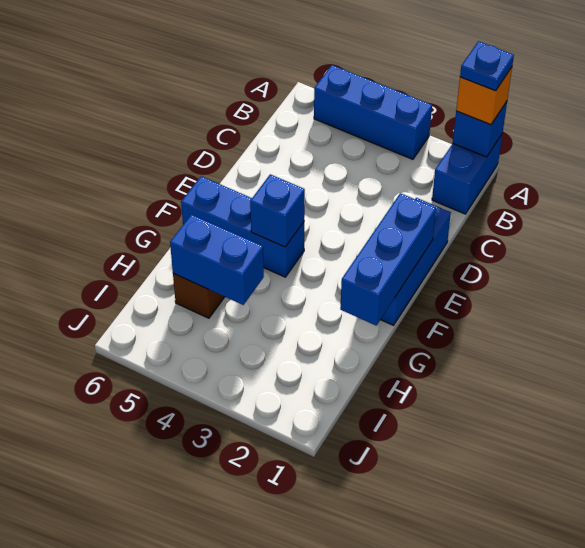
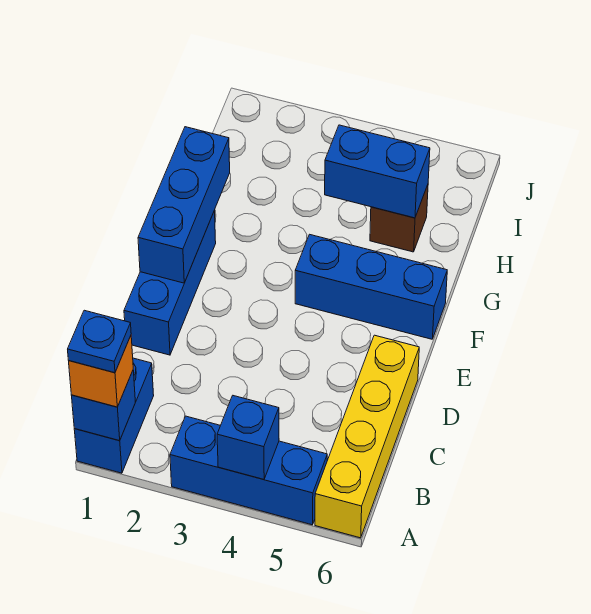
none -> yellow 1x4 brick [315,335,419,538]
blue 1x1 brick [250,174,305,247] -> blue 1x1 brick moved to [217,396,279,479]

